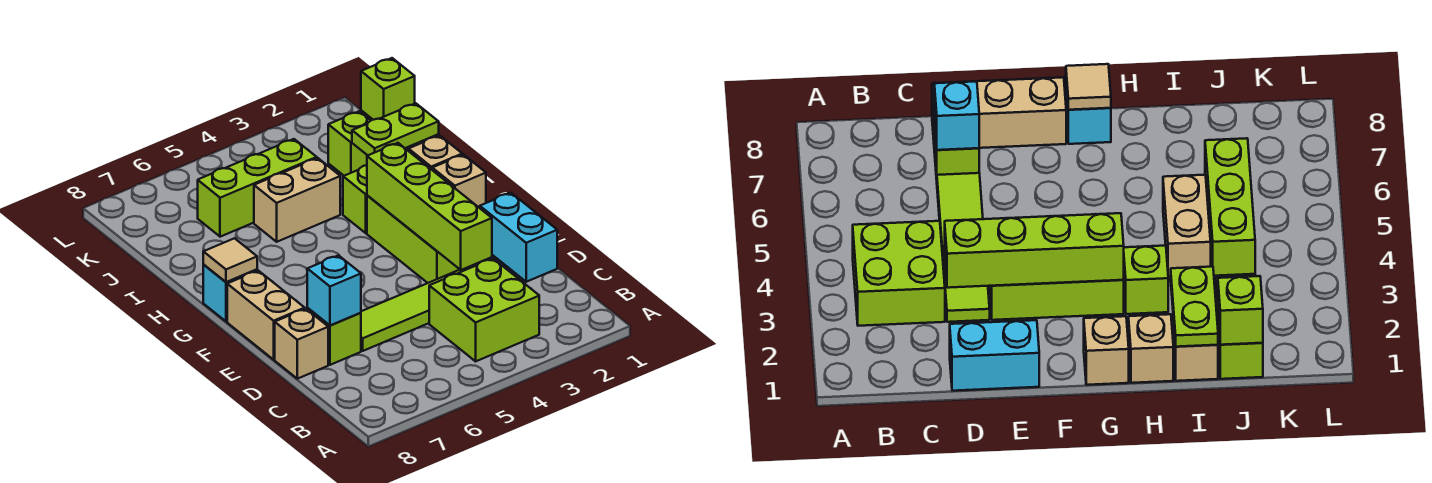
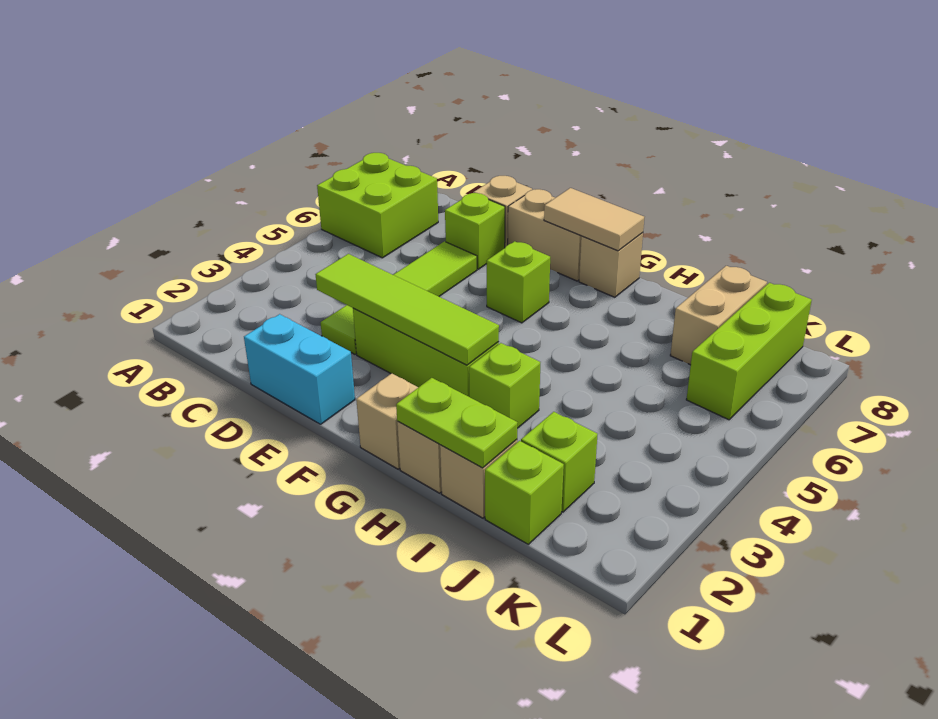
lime 2x2 brick [429,259,539,361] -> lime 2x2 brick moved to [317,153,438,258]
lime 1x4 brick [367,143,492,270] -> lime 1x4 tile [315,254,499,365]
cyan 1x1 brick [307,255,361,326] -> none
cyan 1x1 brick [203,265,257,322] -> tan 1x1 brick [579,233,643,297]
tan 1x1 tile [203,238,257,282] -> tan 1x2 tile [544,188,644,251]
lime 1x2 plate [352,103,439,155] -> lime 1x2 plate turned to [396,378,518,468]
tan 1x2 brick [254,158,340,242] -> tan 1x2 brick moved to [670,266,767,365]
lime 1x1 brick [361,58,415,120] -> lime 1x1 brick moved to [487,241,550,323]
lime 1x3 brick [198,139,317,237] -> lime 1x3 brick moved to [686,283,812,420]

